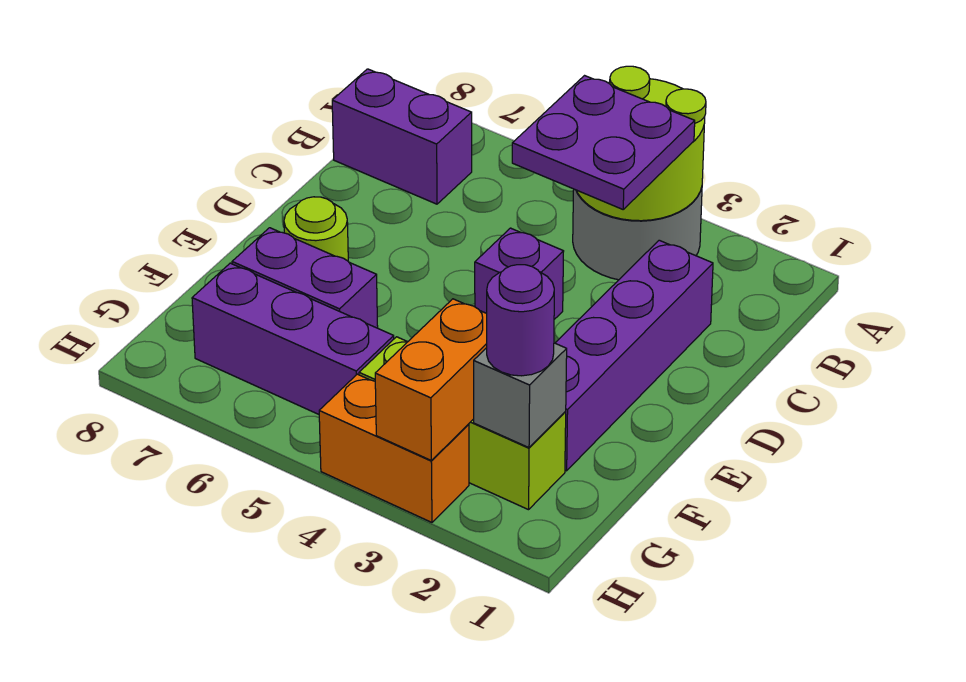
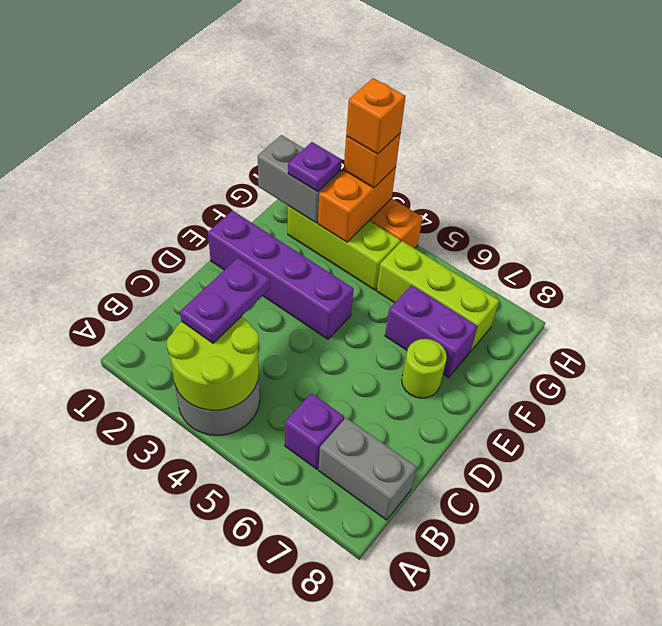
purple 2x2 plate [512,76,695,209] -> purple 1x2 plate [180,258,270,343]
purple 1x2 brick [332,69,472,204] -> grey 1x2 brick [318,418,417,520]
purple 1x4 brick [555,240,713,471] -> purple 1x4 brick turned to [208,211,354,339]
purple 1x1 brick [475,228,564,319] -> purple 1x1 brick moved to [285,393,344,469]
grey 1x1 brick [474,343,567,448] -> grey 1x2 brick [258,135,341,223]
purple 1x1 round brick [487,265,554,376] -> purple 1x1 plate [288,142,342,192]
purple 1x3 brick [192,263,394,414] -> lime 1x3 brick [377,241,499,351]
none -> orange 1x1 brick [344,133,401,188]
none -> orange 1x1 brick [346,78,406,154]

